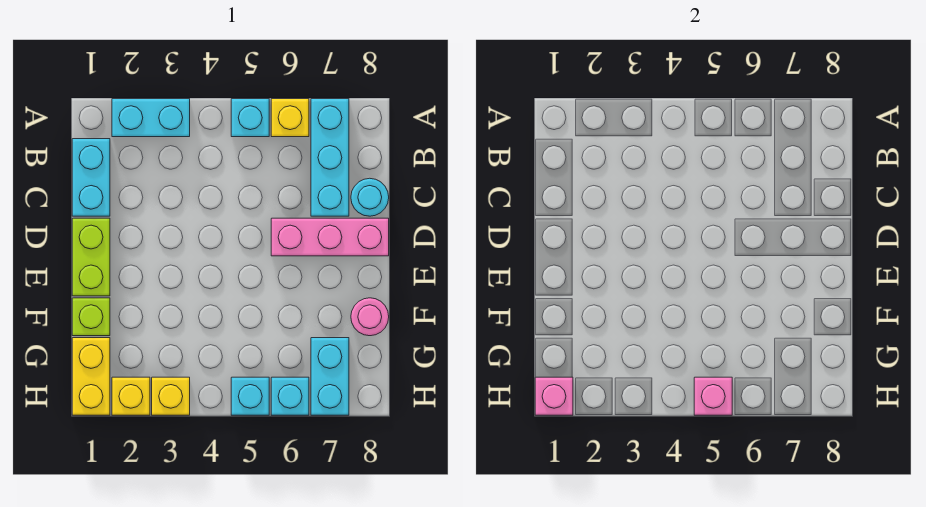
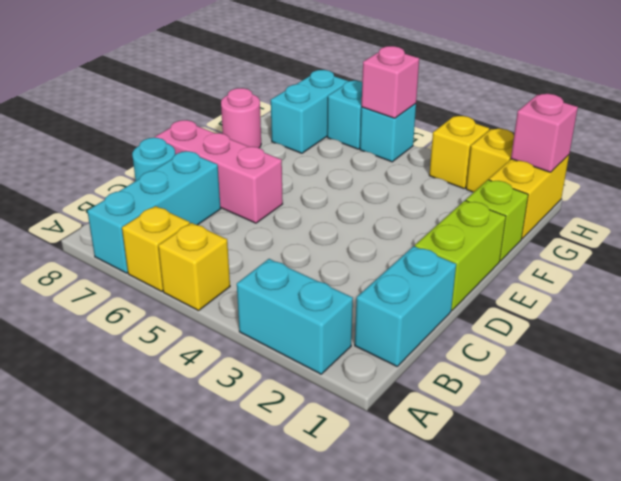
cyan 1x1 brick [231,99,269,137] -> yellow 1x1 brick [158,223,230,311]

